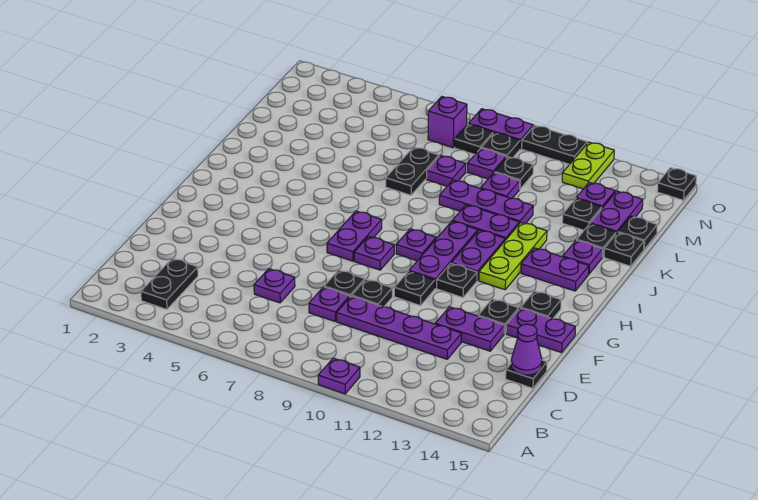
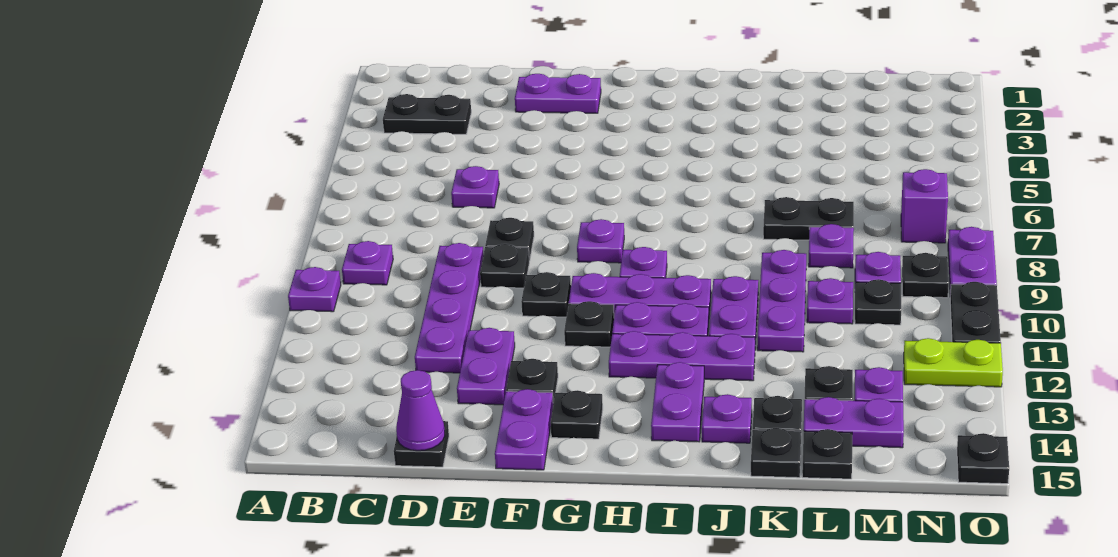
purple 1x1 plate [309,287,350,321] -> purple 1x1 plate moved to [342,241,393,285]
purple 1x2 plate [327,211,382,261] -> purple 1x2 plate moved to [515,74,601,113]
lime 1x3 plate [479,223,547,290] -> purple 1x3 plate [609,331,755,381]
black 1x1 plate [455,124,493,155] -> none

